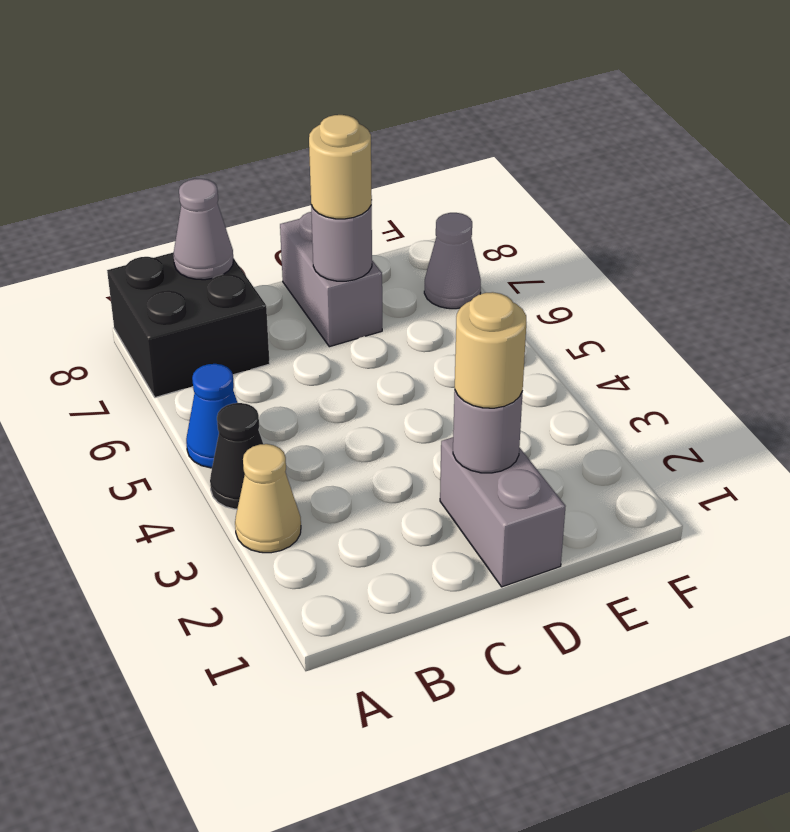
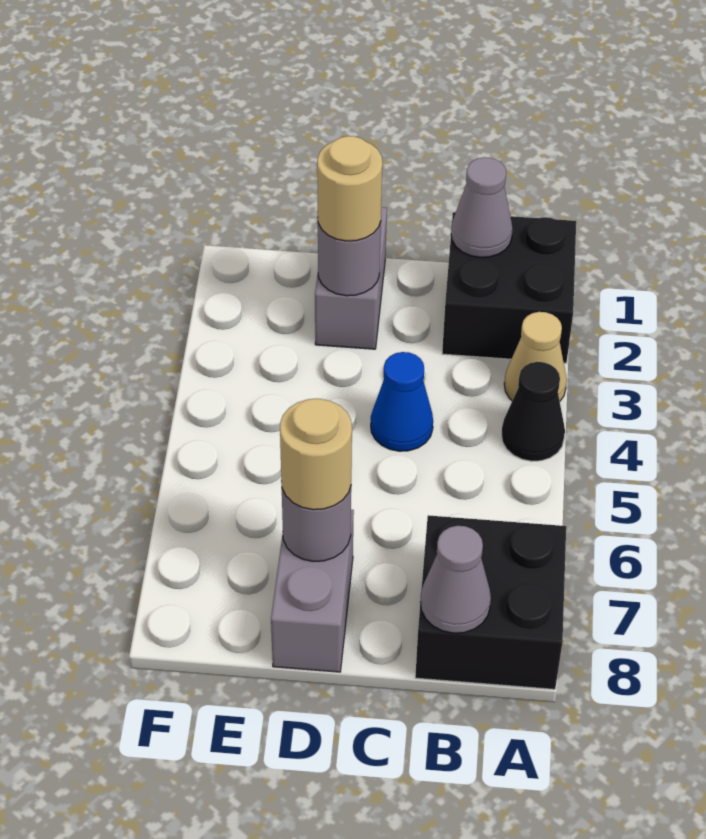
none -> black 2x2 brick [442,212,576,363]
blue 1x1 cone [186,364,238,468] -> blue 1x1 cone moved to [371,352,433,451]
grey 1x1 cone [424,213,481,309] -> grey 1x1 cone moved to [451,157,513,257]

